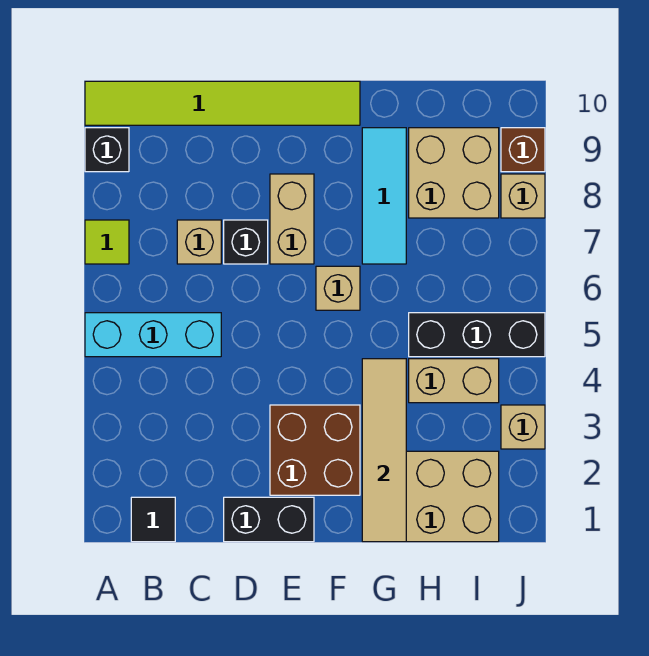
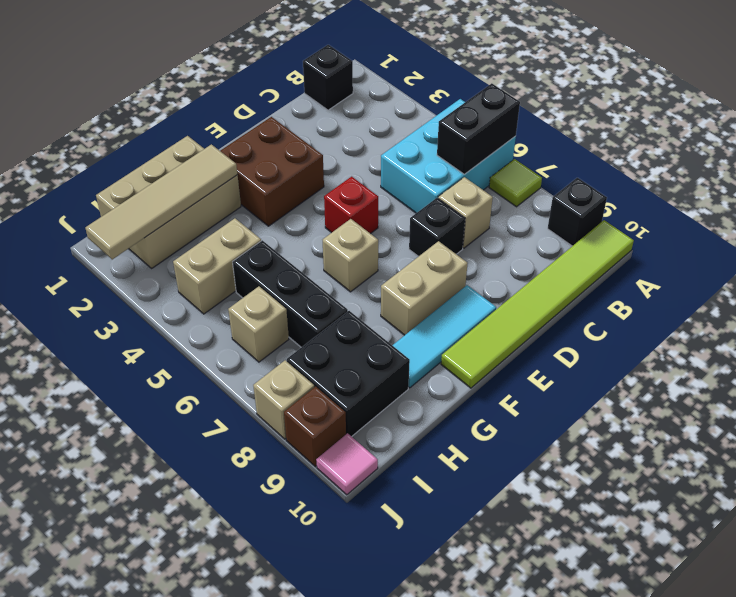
cyan 1x3 brick [85,313,221,357] -> cyan 2x3 brick [381,99,516,213]
black 1x1 tile [131,497,175,542] -> black 1x1 brick [303,45,353,110]
black 1x2 brick [224,497,314,542] -> black 1x2 brick moved to [437,83,520,174]
none -> red 1x1 brick [324,177,378,234]
tan 1x2 brick [270,174,314,264] -> tan 1x2 brick turned to [381,241,468,335]
tan 1x4 tile [362,359,406,542] -> tan 1x4 tile turned to [85,144,238,259]
cyan 1x3 tile [362,128,406,264] -> cyan 1x3 tile turned to [392,285,496,388]
black 1x3 brick [409,313,545,357] -> black 1x3 brick turned to [233,240,348,347]
tan 2x2 brick [409,128,499,218] -> black 2x2 brick [287,311,410,437]
tan 1x1 brick [501,405,545,449] -> tan 1x1 brick moved to [228,286,289,362]
none -> pink 1x1 tile [316,433,378,495]

